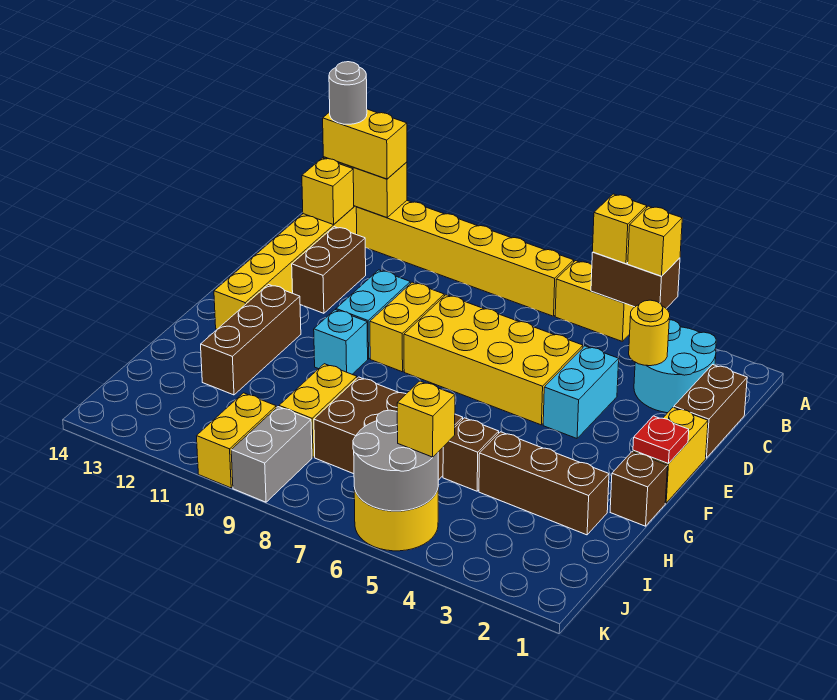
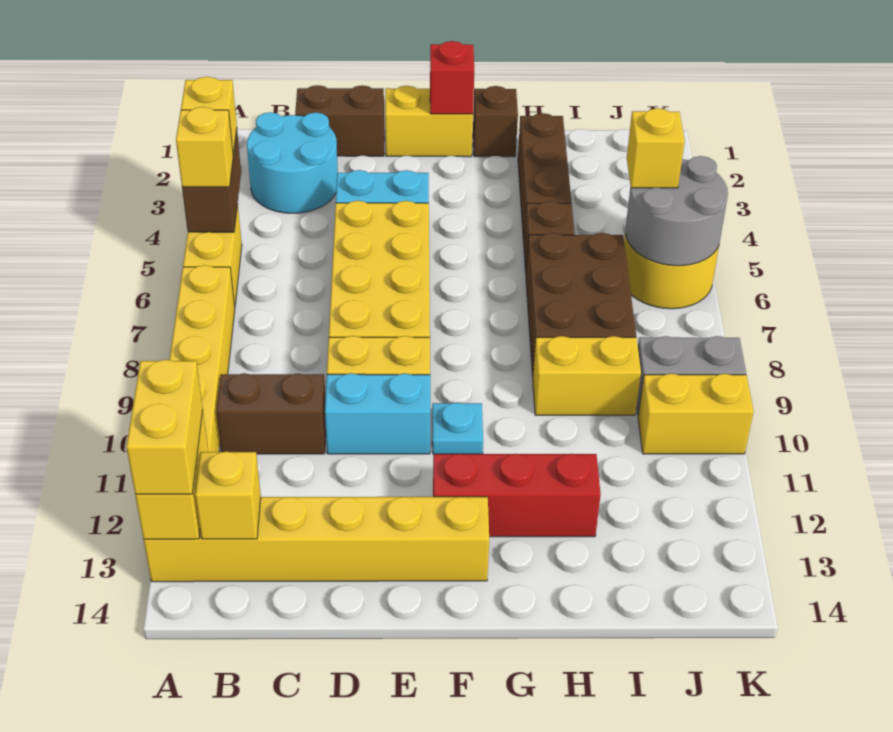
grey 1x1 round brick [329,62,367,124] -> none
yellow 1x1 round brick [629,300,670,366] -> none
brown 1x2 brick [292,227,366,313] -> brown 1x2 brick moved to [216,373,326,454]
red 1x1 plate [633,416,689,464] -> red 1x1 brick [430,41,474,114]
cyan 1x1 brick [314,310,368,374] -> cyan 1x1 plate [432,403,483,454]
brown 1x3 brick [201,285,301,395] -> red 1x3 brick [433,454,601,537]

